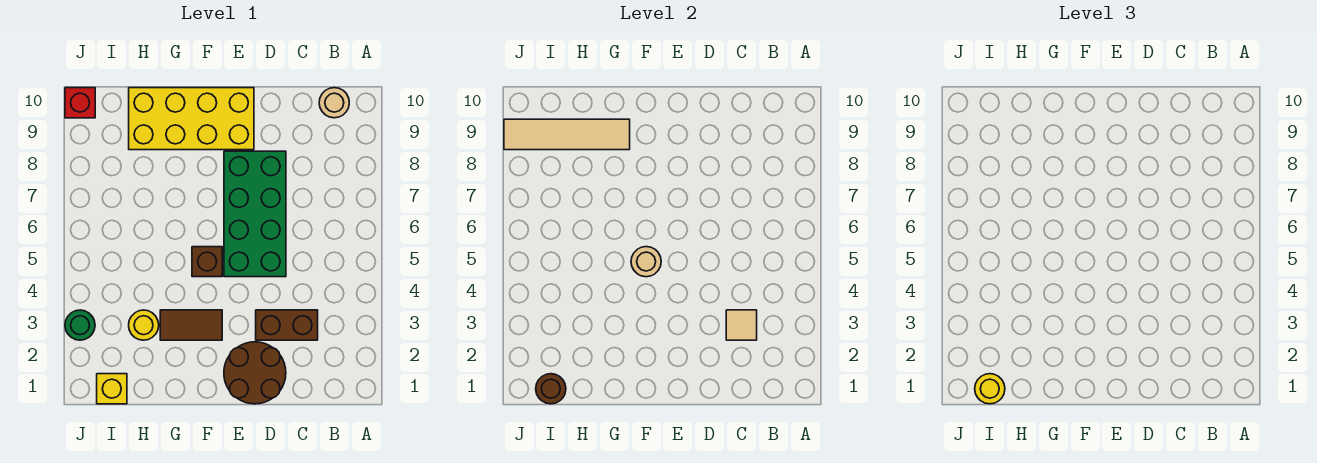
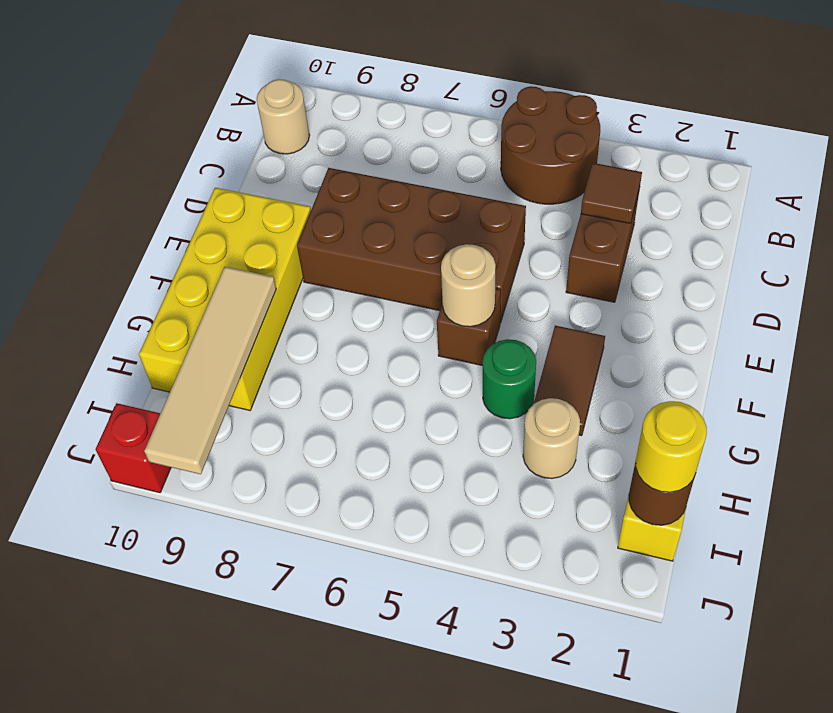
tan 1x1 tile [726,310,757,340] -> brown 1x1 tile [581,163,642,224]
brown 2x2 round brick [224,342,286,404] -> brown 2x2 round brick moved to [501,86,600,204]
green 2x4 brick [224,151,286,277] -> brown 2x4 brick [297,168,526,323]
yellow 1x1 round brick [129,310,159,340] -> tan 1x1 round brick [523,398,580,478]
green 1x1 round brick [65,310,95,340] -> green 1x1 round brick moved to [483,339,536,419]

